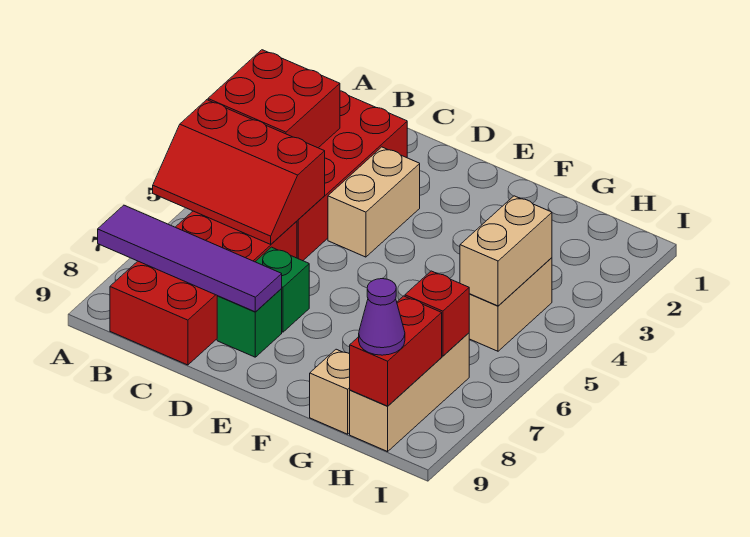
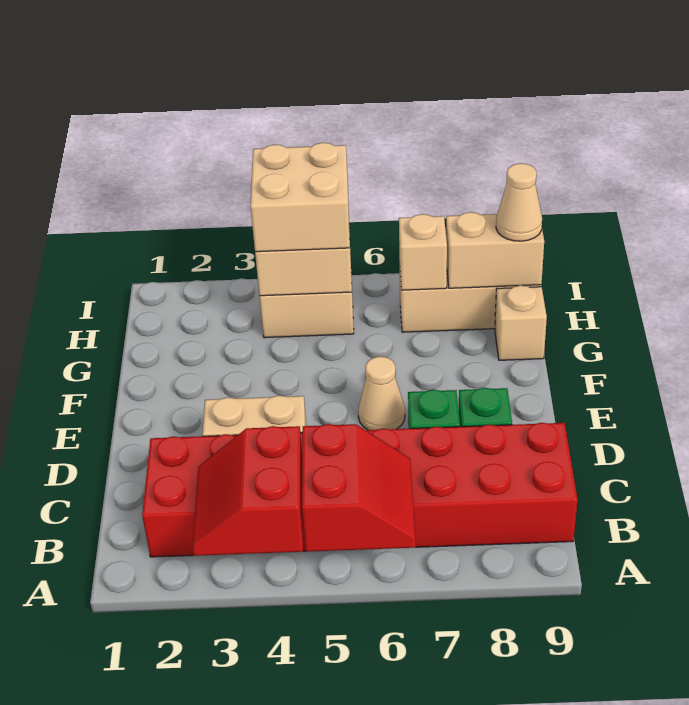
red 2x2 brick [208,50,340,148] -> red 2x2 slope [192,426,303,556]
red 2x3 slope [153,100,325,244] -> red 2x2 slope [302,424,416,552]
purple 1x4 tile [98,205,282,312] -> none
none -> tan 1x1 cone [358,356,405,430]
none -> tan 2x2 brick [250,143,350,252]
red 1x1 brick [405,271,469,356] -> tan 1x1 brick [399,214,447,290]
red 1x2 brick [350,296,442,406] -> tan 1x2 brick [446,212,544,288]
purple 1x1 cone [359,279,405,355] -> tan 1x1 cone [496,163,542,241]

